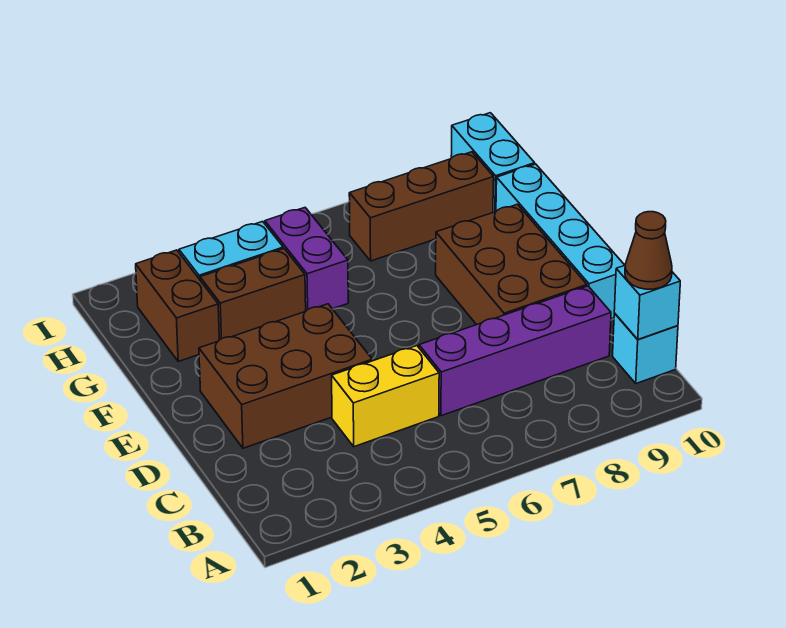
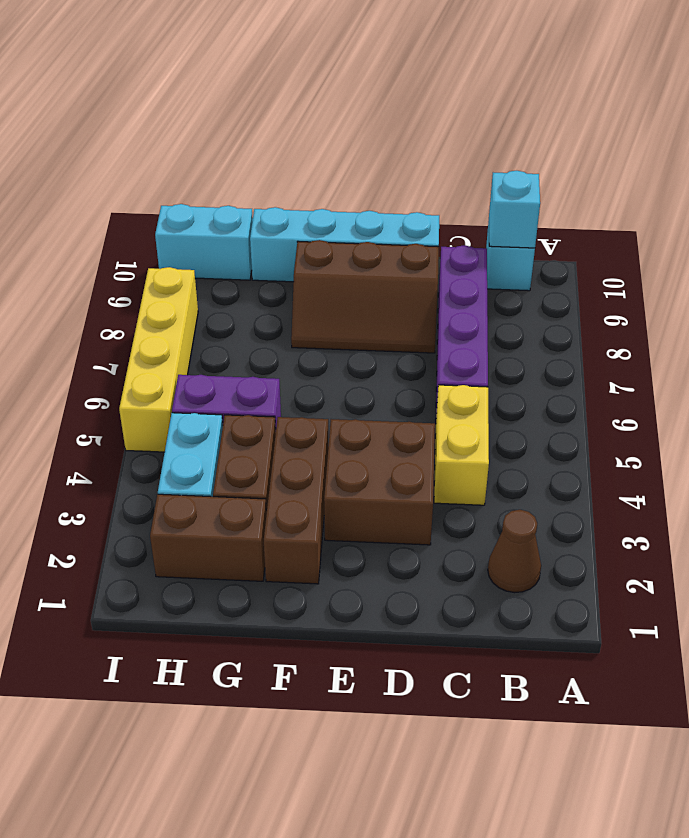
brown 1x1 cone [625,212,672,289] -> brown 1x1 cone moved to [488,510,541,593]
brown 2x3 brick [199,304,372,448] -> brown 2x2 brick [324,419,435,545]
brown 2x3 brick [436,204,587,325] -> brown 2x3 slope [291,240,439,353]
brown 1x3 brick [349,152,494,261] -> brown 1x3 brick moved to [264,417,328,584]
none -> yellow 1x4 brick [119,267,198,452]

